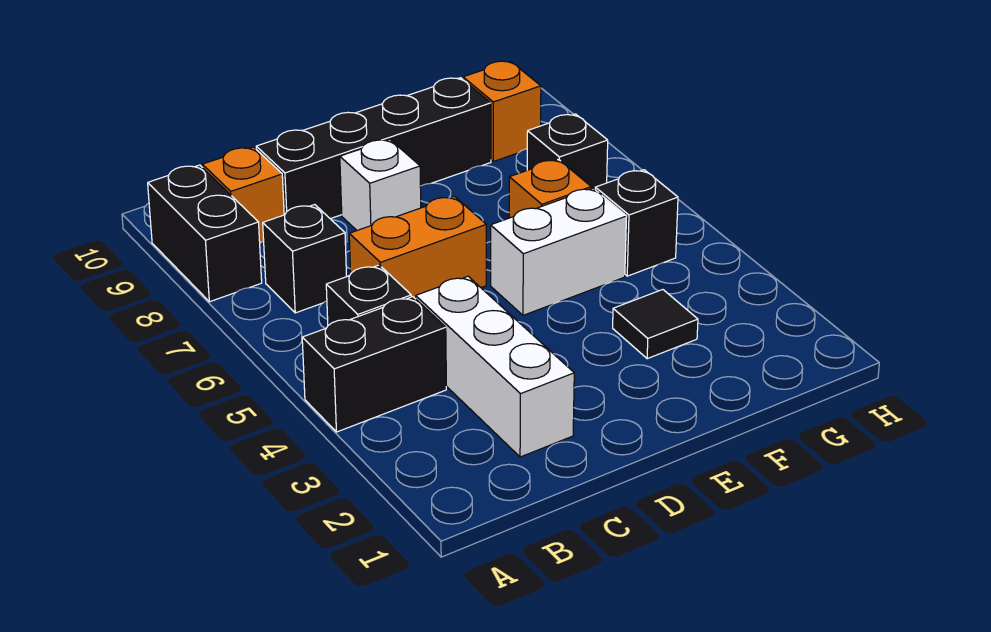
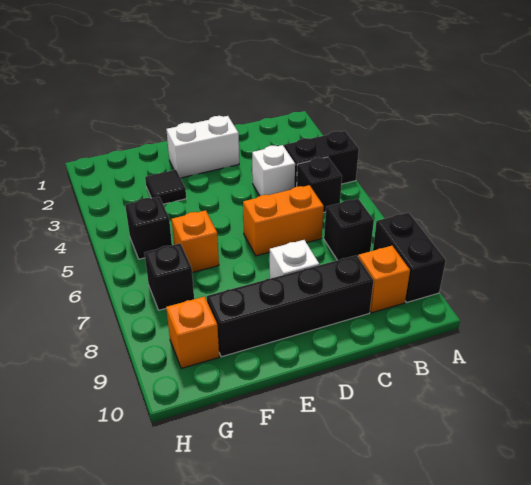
white 1x3 brick [416,276,574,457] -> white 1x1 brick [252,145,295,196]
white 1x2 brick [491,188,627,315] -> white 1x2 brick moved to [166,116,239,178]

